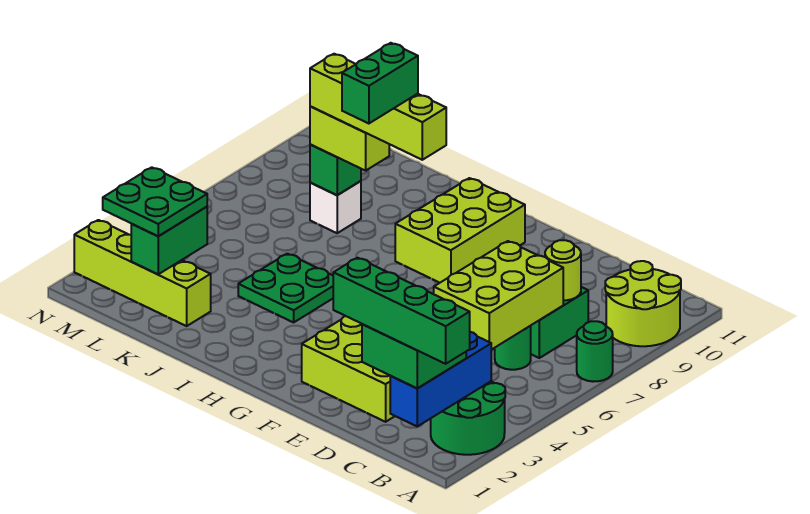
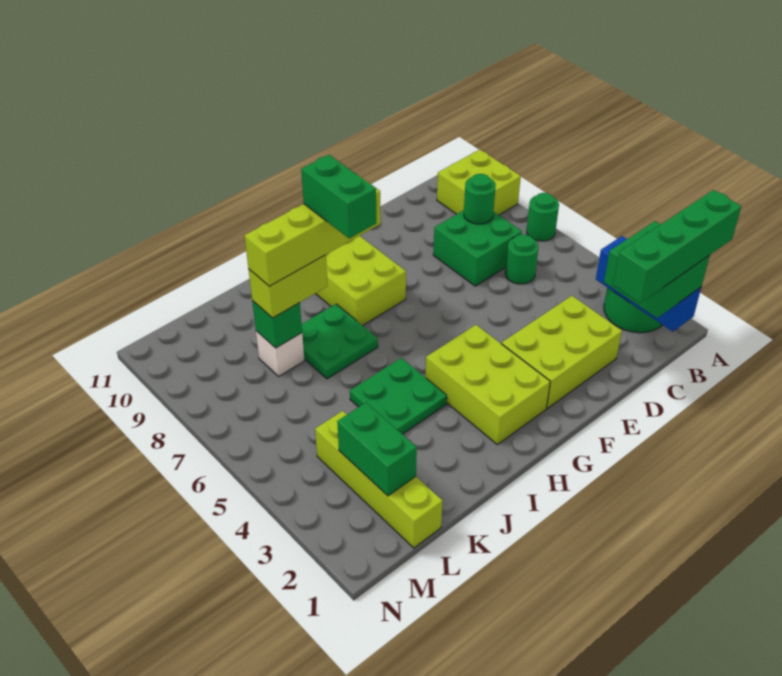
lime 2x2 round brick [605,261,681,346] -> lime 2x2 brick [437,150,521,215]
lime 2x3 brick [434,241,563,350] -> lime 2x3 brick moved to [426,325,550,444]
lime 1x1 round brick [545,240,581,300] -> green 1x1 round brick [464,174,496,224]
lime 1x4 brick [74,220,211,326] -> lime 1x4 brick turned to [315,411,443,548]
green 2x2 plate [103,167,207,236] -> green 2x2 plate moved to [302,304,378,379]

